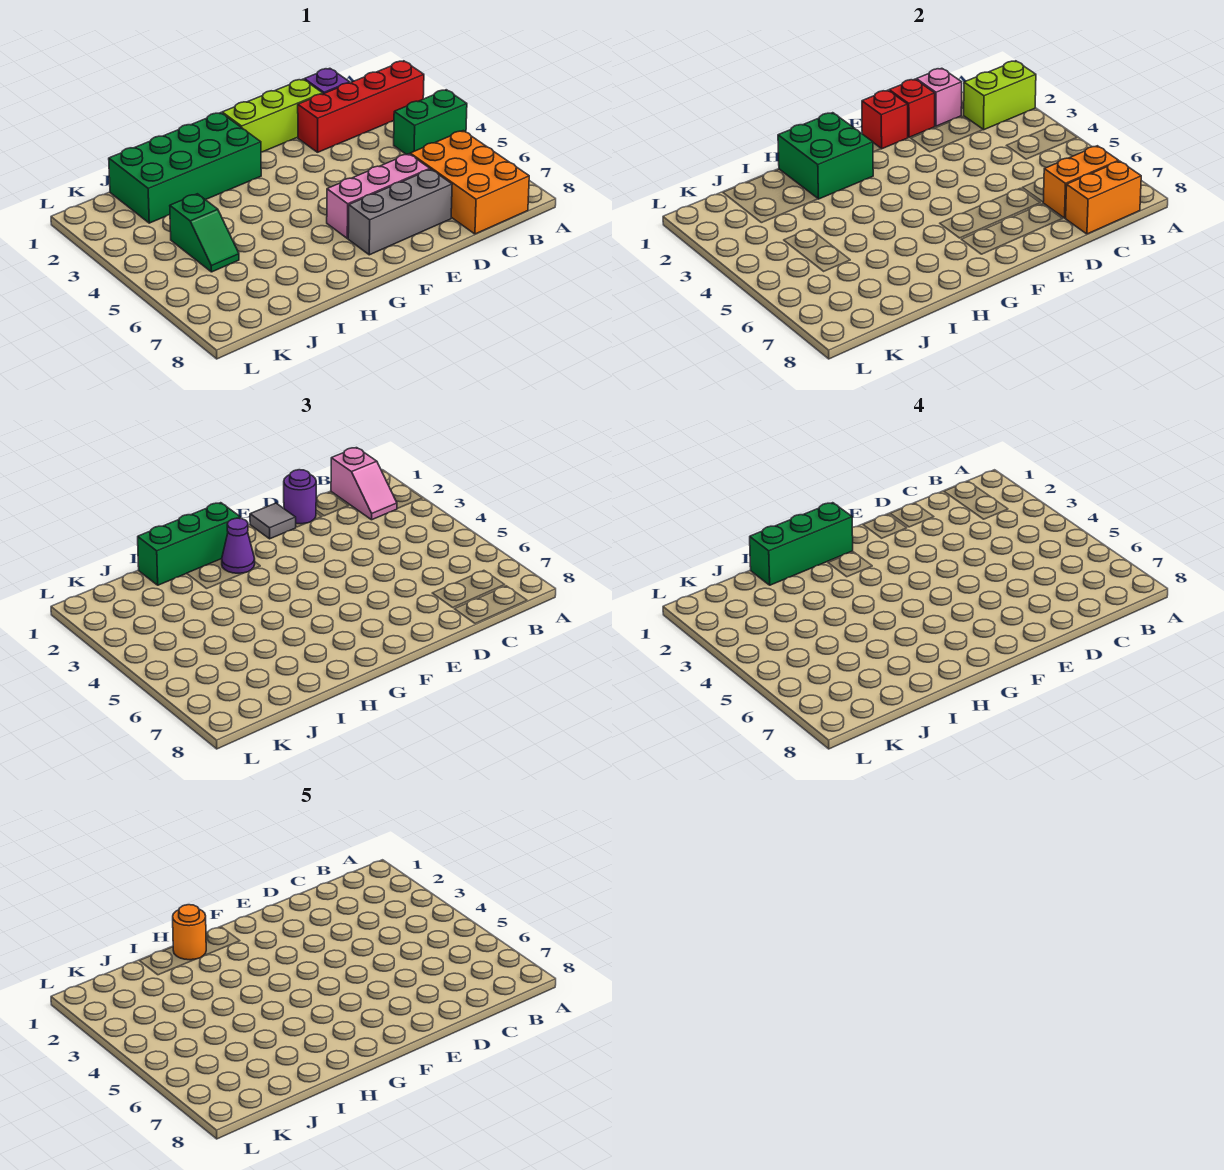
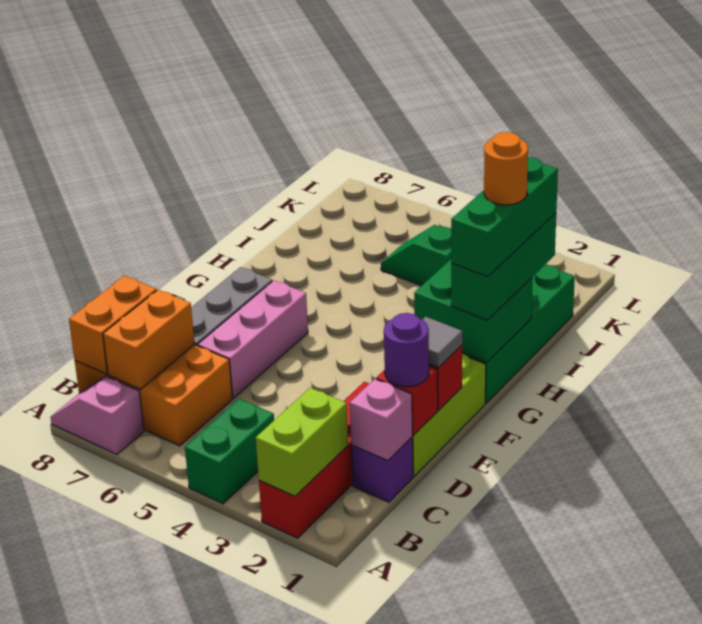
pink 1x2 slope [331,448,397,520] -> pink 1x2 slope moved to [51,376,144,454]
purple 1x1 cone [222,518,255,573] -> none

